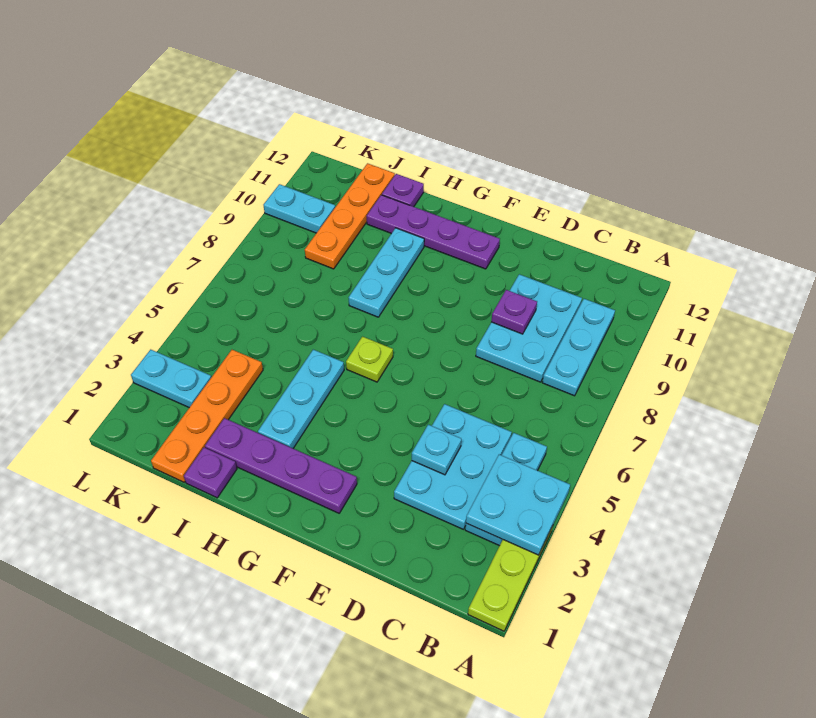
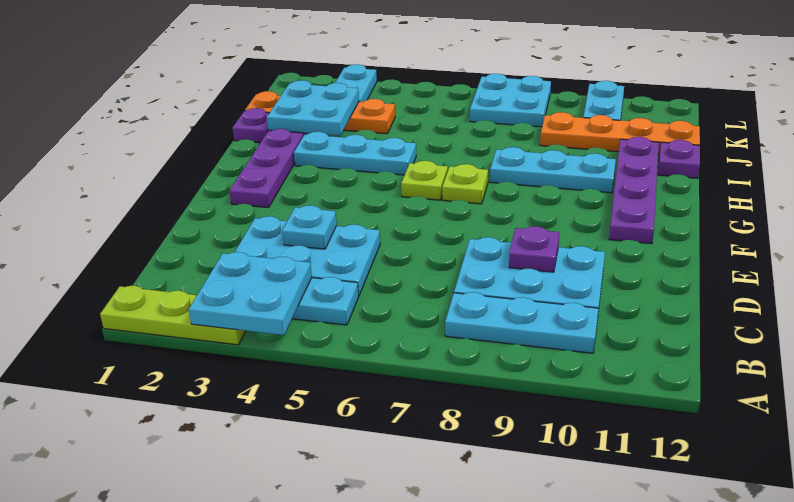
none -> lime 1x1 plate [442,164,488,204]
none -> cyan 2x2 plate [267,80,359,136]
none -> cyan 2x2 plate [470,74,551,127]

